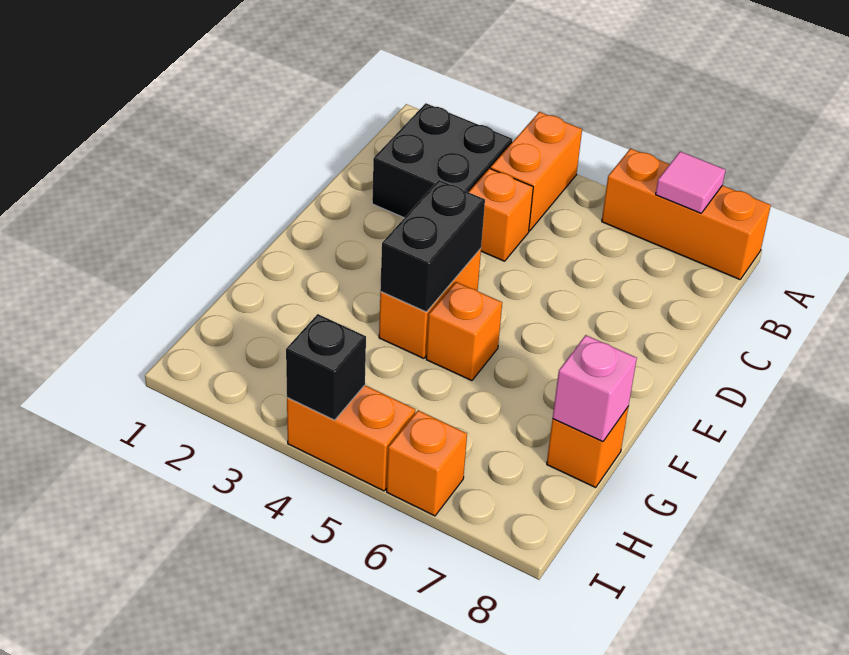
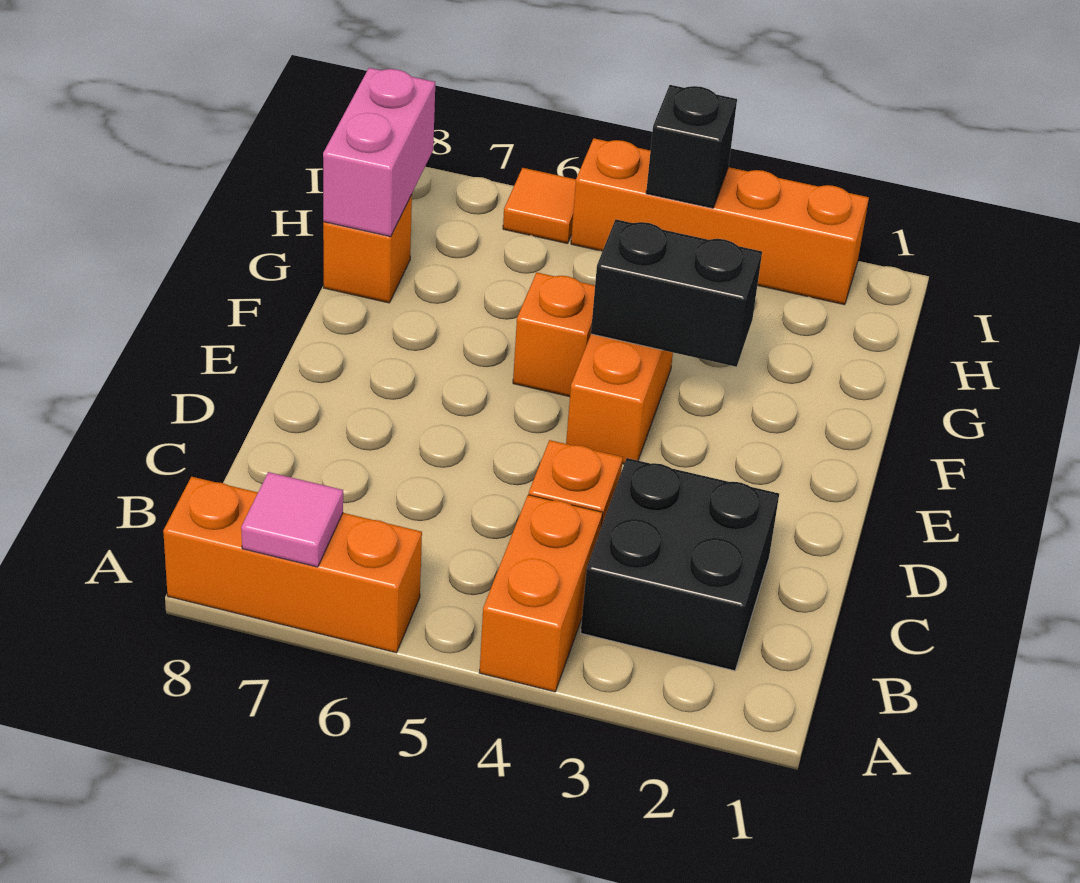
black 1x2 brick [380,180,485,312] -> black 1x2 brick turned to [591,220,762,367]
pink 1x1 brick [553,335,637,442] -> pink 1x2 brick [323,68,435,237]
orange 1x2 brick [287,385,416,491] -> orange 1x4 brick [571,138,869,305]
orange 1x1 brick [387,410,467,516] -> orange 1x1 tile [503,168,576,243]

